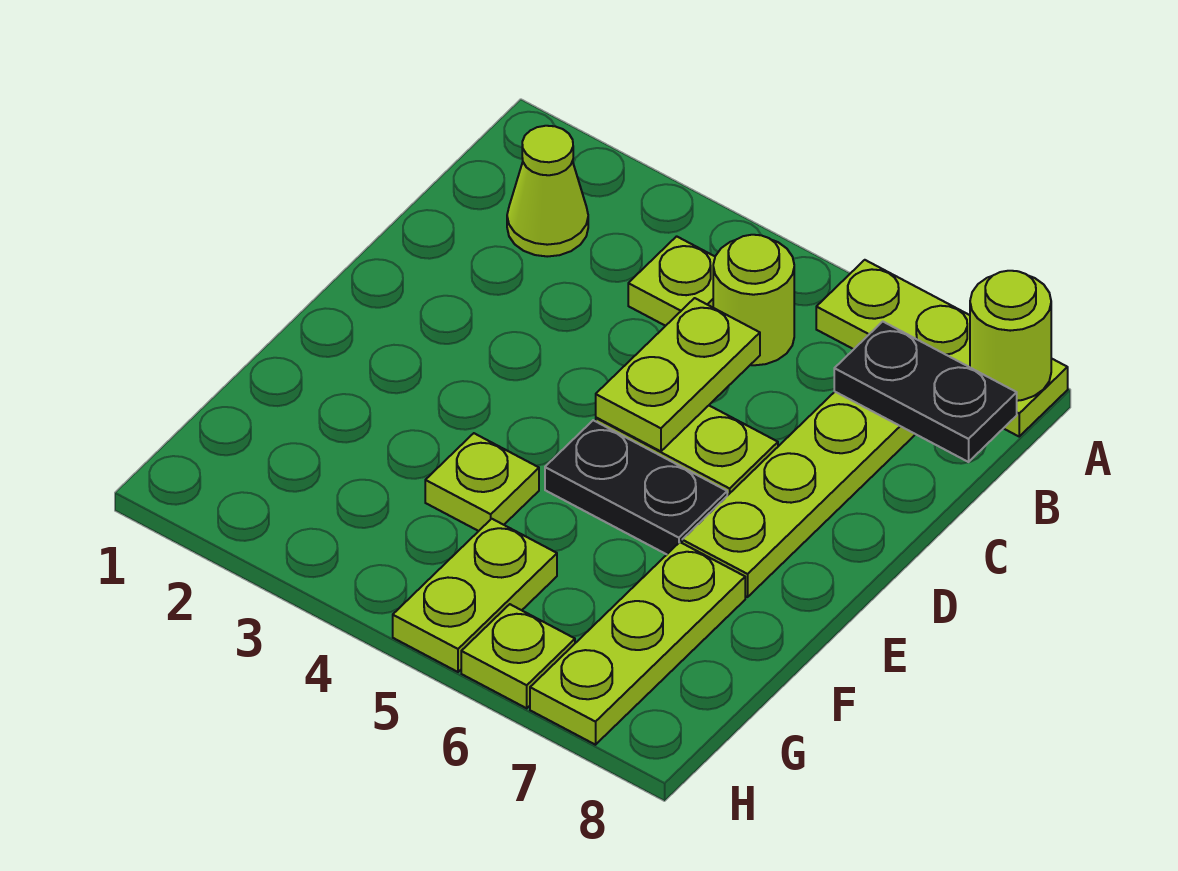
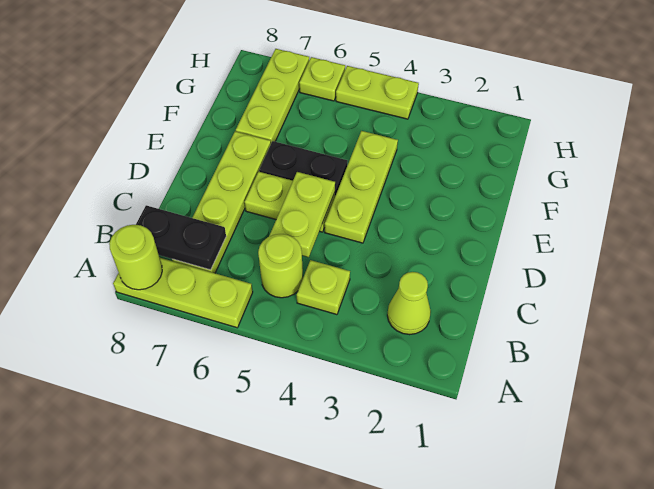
lime 1x1 plate [425,433,539,531] -> lime 1x3 plate [325,131,398,243]
lime 1x2 plate [393,519,557,672] -> lime 1x2 plate turned to [336,66,419,119]

